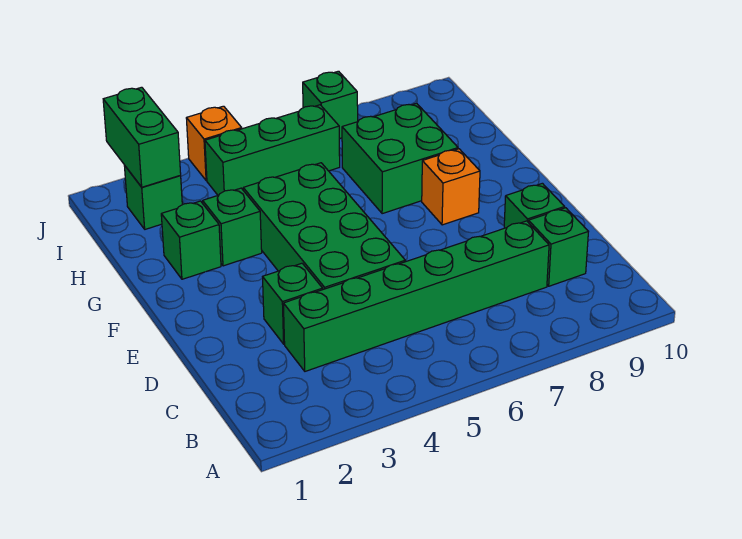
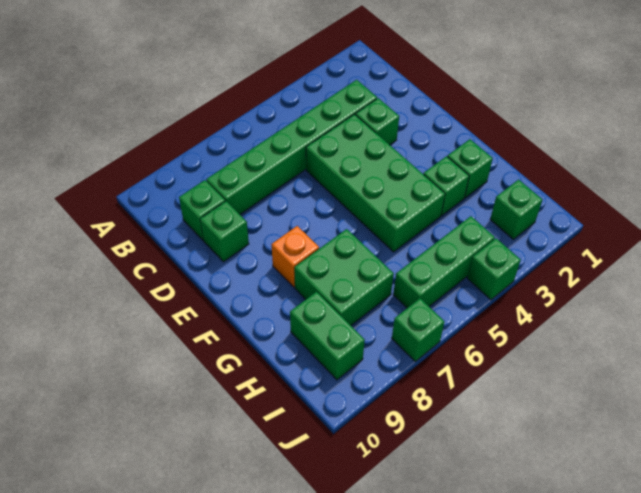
green 1x2 brick [103,87,181,187] -> green 1x2 brick moved to [290,292,365,380]
orange 1x1 brick [186,106,242,181] -> green 1x1 brick [467,238,521,300]

